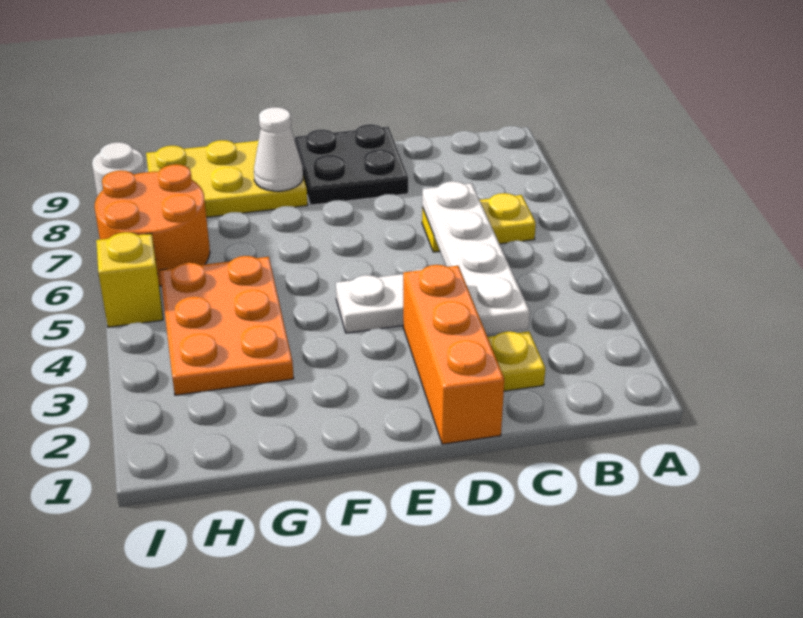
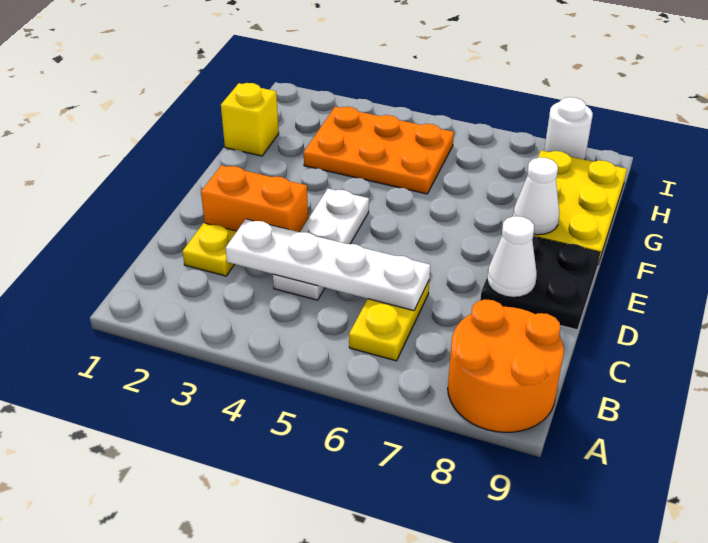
orange 1x3 brick [403,265,504,444] -> orange 1x2 brick [201,165,308,232]
none -> white 1x1 cone [487,216,537,297]
orange 2x2 round brick [94,164,210,286] -> orange 2x2 round brick moved to [448,299,564,432]
yellow 1x1 brick [96,232,163,327] -> yellow 1x1 brick moved to [221,83,279,156]

